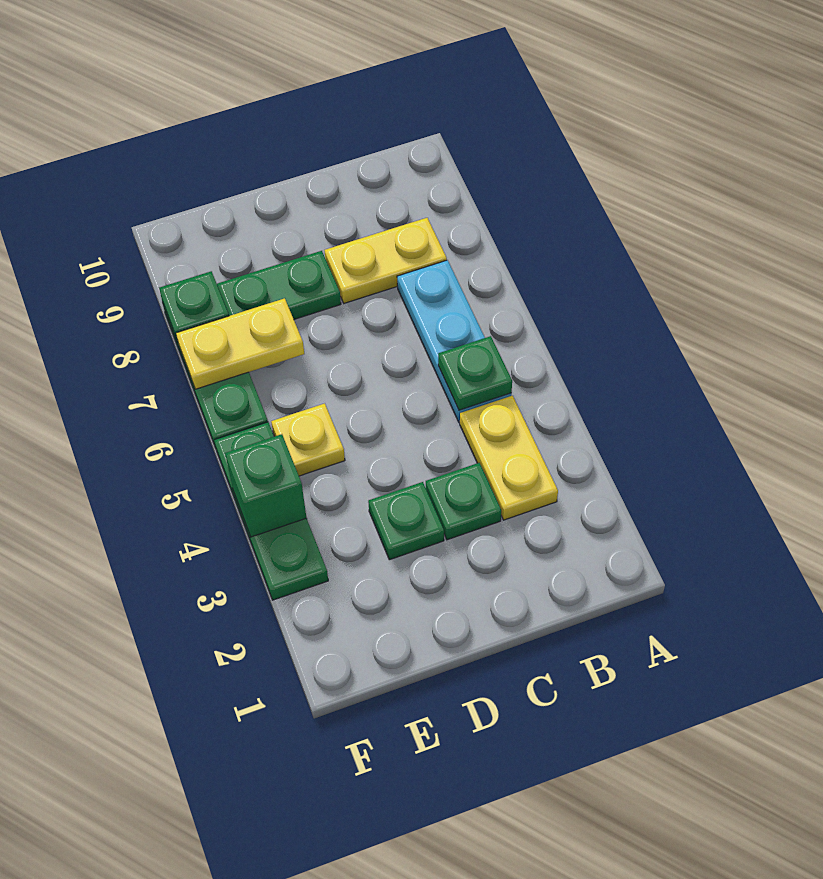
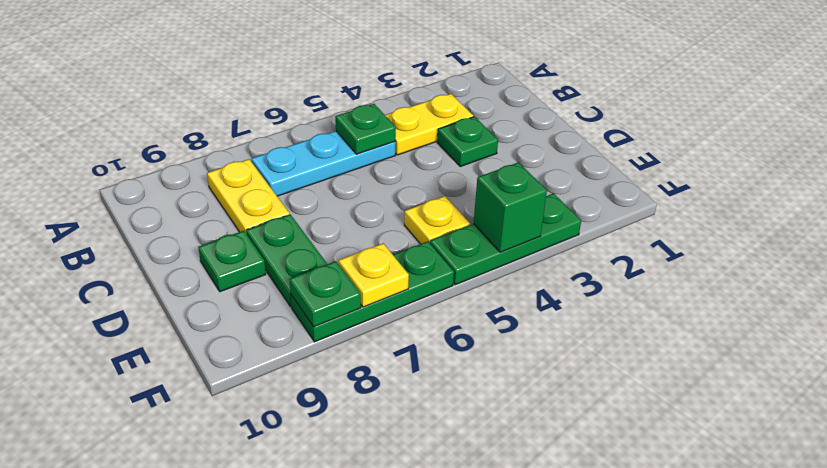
green 1x1 plate [368,482,444,560] -> green 1x1 plate moved to [198,231,266,292]
yellow 1x2 plate [176,298,304,389] -> yellow 1x1 plate [338,243,409,307]

